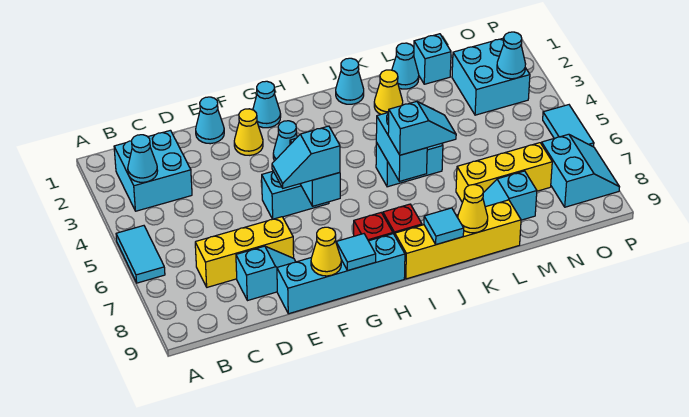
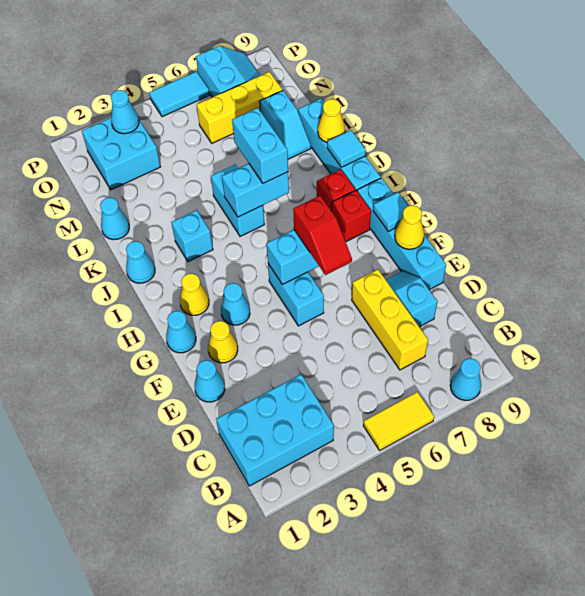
cyan 1x2 tile [116,226,165,283] -> yellow 1x2 tile [363,392,434,450]
cyan 2x2 brick [114,130,192,211] -> cyan 2x3 brick [216,375,334,486]
cyan 1x1 cone [128,135,158,182] -> cyan 1x1 cone moved to [450,358,481,400]
cyan 1x2 slope [272,126,340,188] -> red 1x2 slope [293,196,352,275]
yellow 1x4 brick [395,200,521,279] -> cyan 1x4 brick [298,98,381,190]
cyan 1x2 slope [388,102,456,155] -> cyan 1x2 brick [232,108,288,183]
yellow 1x1 cone [374,70,403,114] -> yellow 1x1 cone moved to [180,274,209,315]
yellow 1x3 brick [456,143,552,202] -> yellow 1x3 brick turned to [197,72,283,143]
cyan 1x1 brick [414,34,451,84] -> cyan 1x1 brick moved to [171,210,213,262]
cyan 2x2 slope [542,134,619,207] -> cyan 2x2 slope turned to [196,46,260,97]

